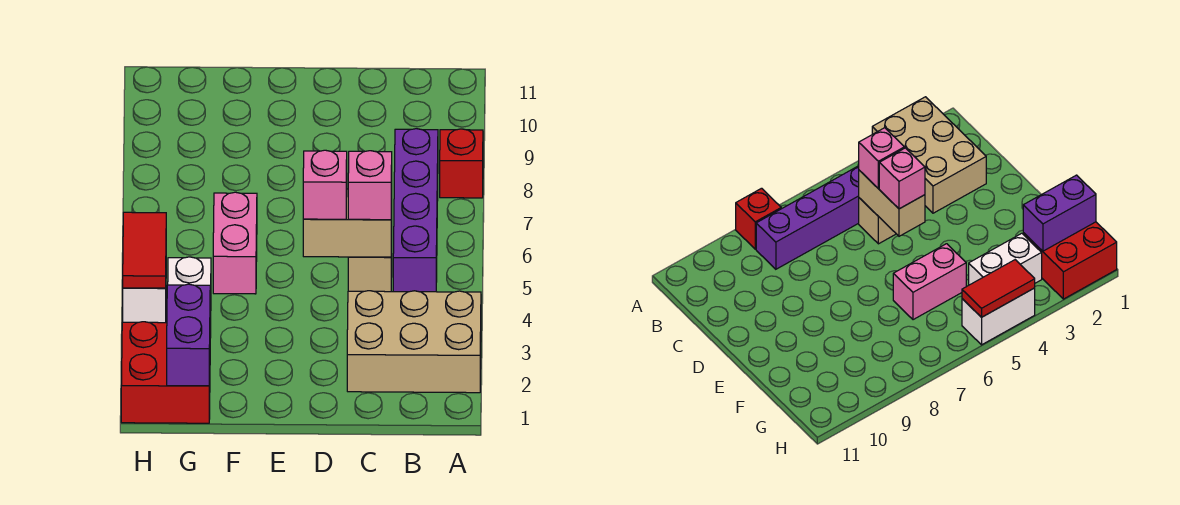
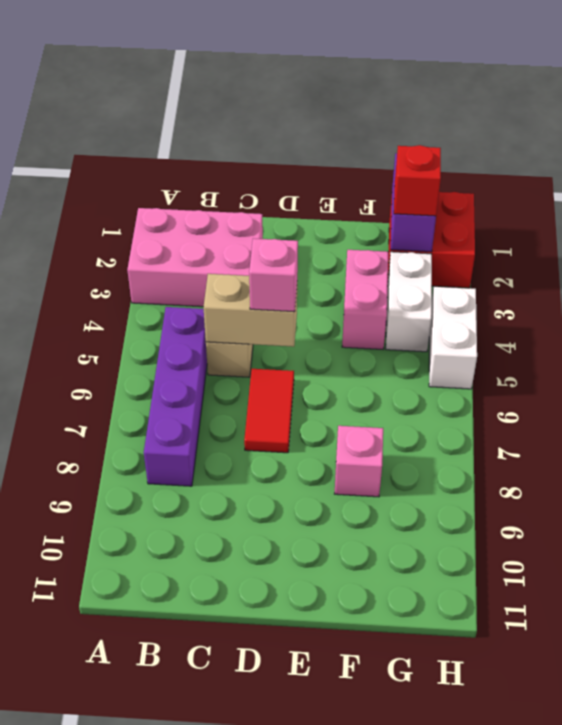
tan 2x3 brick [347,291,481,393] -> pink 2x3 brick [127,208,263,307]
red 1x1 brick [440,129,483,198] -> red 1x1 brick moved to [394,145,441,216]
pink 1x1 brick [348,151,392,220] -> pink 1x1 brick moved to [335,426,383,497]
pink 1x2 brick [213,192,257,294] -> pink 1x2 brick moved to [342,250,388,349]
red 1x2 tile [123,212,166,288] -> red 1x2 tile moved to [244,369,294,453]

